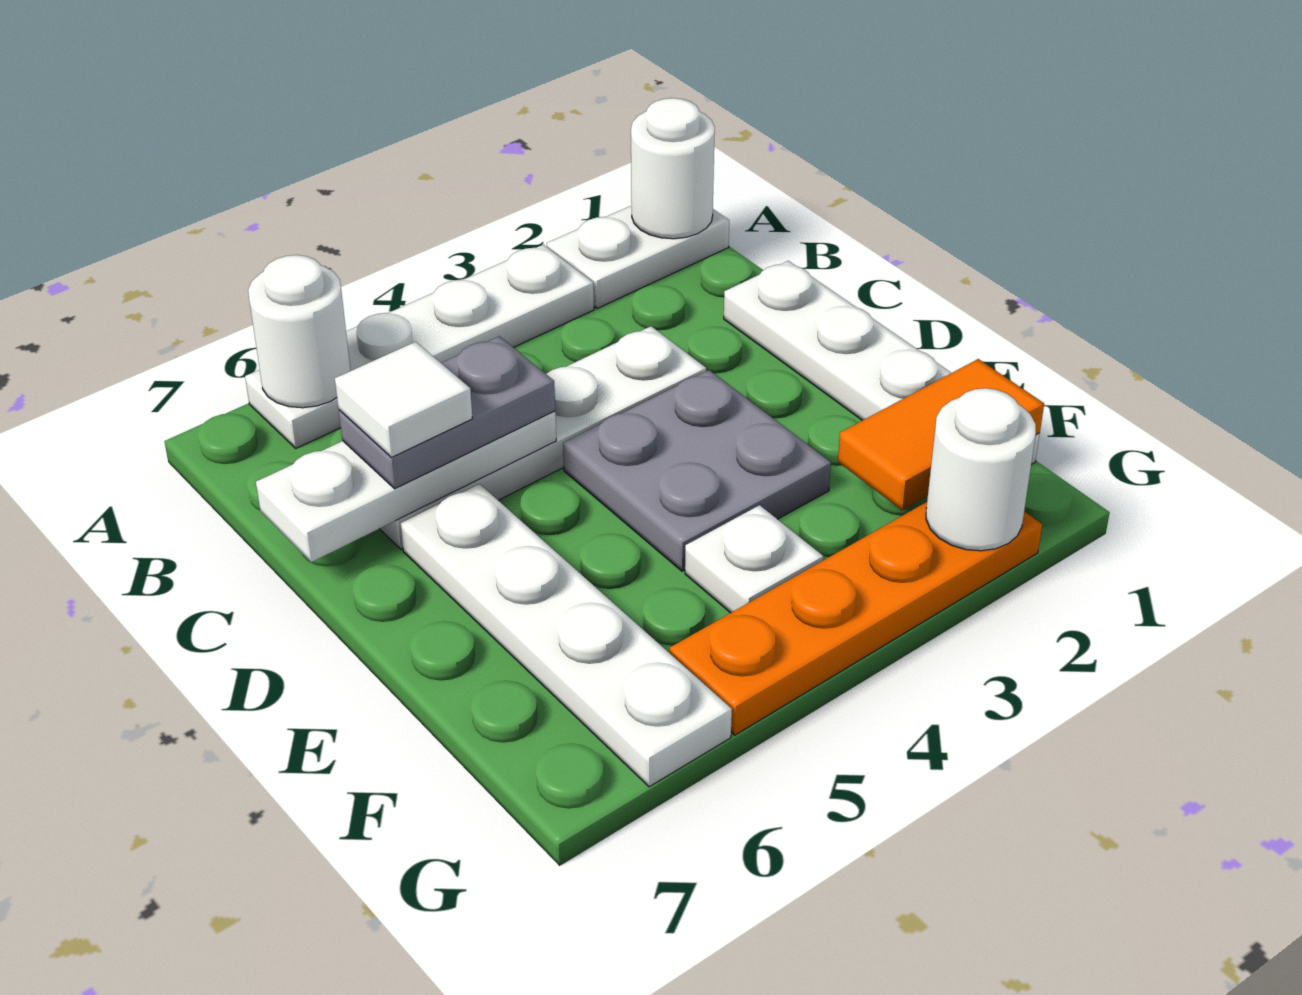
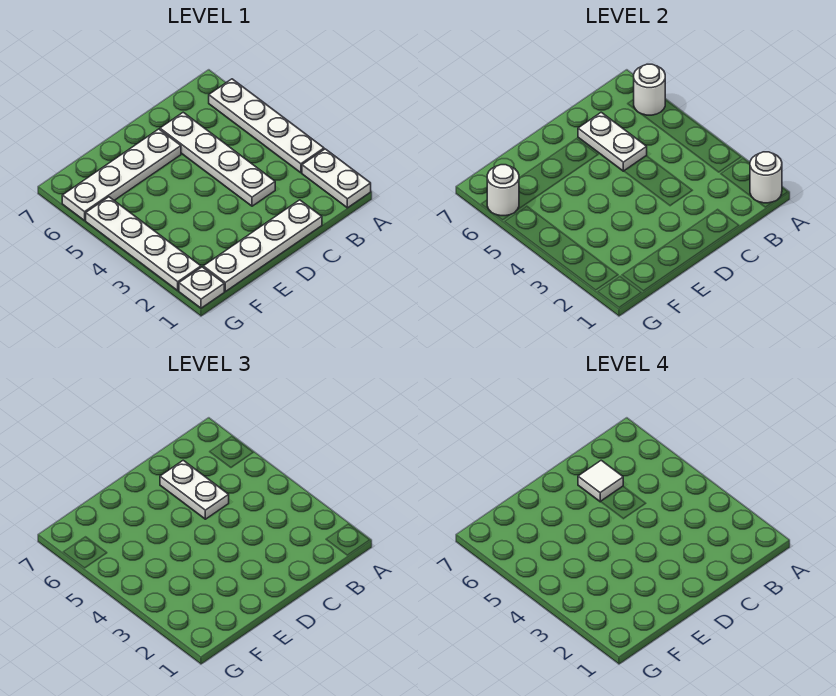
white 1x3 plate [256,411,556,562] -> white 1x2 plate [578,112,647,171]
grey 1x2 plate [339,336,555,489] -> white 1x2 plate [160,460,229,519]
grey 2x2 plate [563,370,831,571] -> none
orange 1x2 tile [838,359,1044,510] -> none
white 1x1 plate [685,505,823,613] -> white 1x1 plate moved to [179,267,224,308]
orange 1x4 plate [670,502,1042,735] -> white 1x4 plate [86,197,201,291]
white 1x1 round brick [926,388,1036,551] -> white 1x1 round brick moved to [487,165,519,216]

